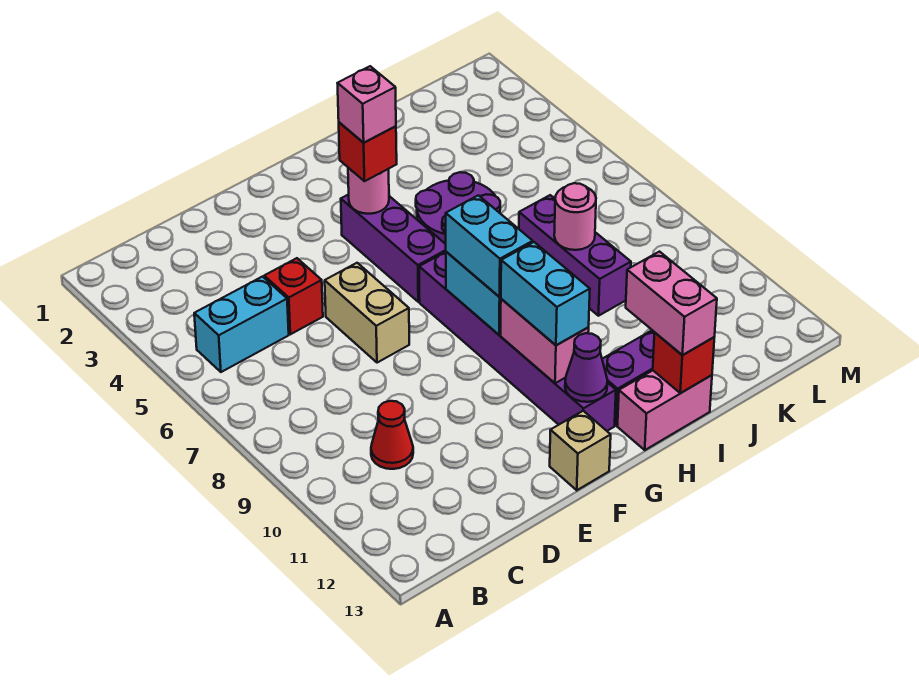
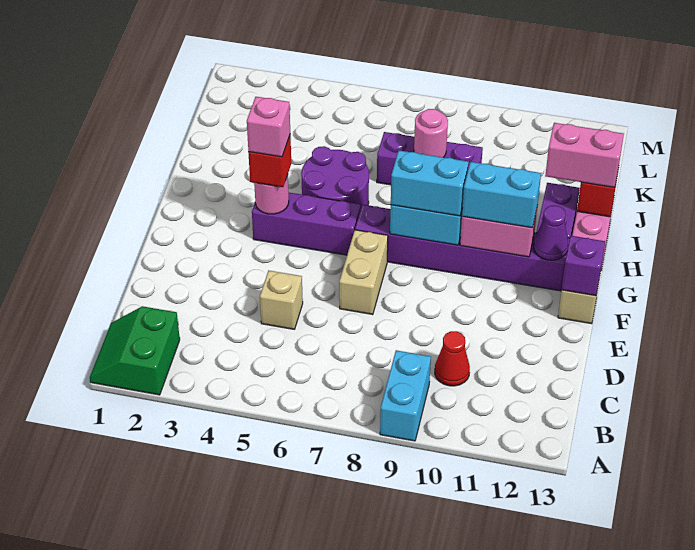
none -> green 2x2 slope [90,306,180,395]
cyan 1x2 brick [194,277,289,372] -> cyan 1x2 brick moved to [380,350,431,441]
red 1x1 brick [264,258,323,334] -> tan 1x1 brick [260,271,303,329]
tan 1x2 brick [325,263,409,363] -> tan 1x2 brick turned to [339,230,388,315]
none -> purple 1x1 brick [562,236,605,296]

